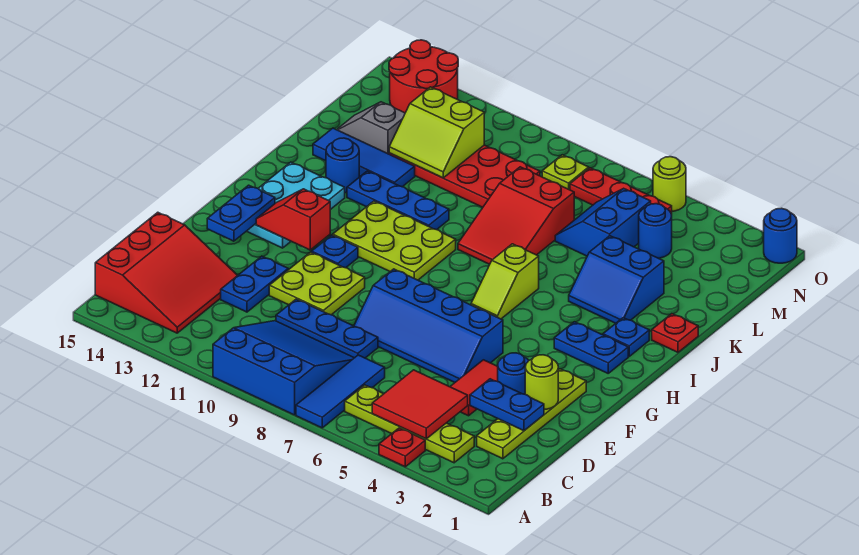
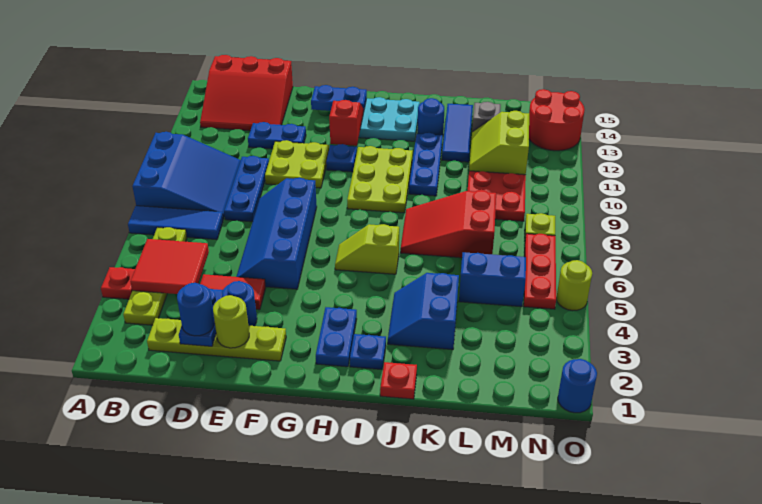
blue 1x1 round brick [639,204,672,258] -> blue 1x1 round brick moved to [177,283,215,336]

